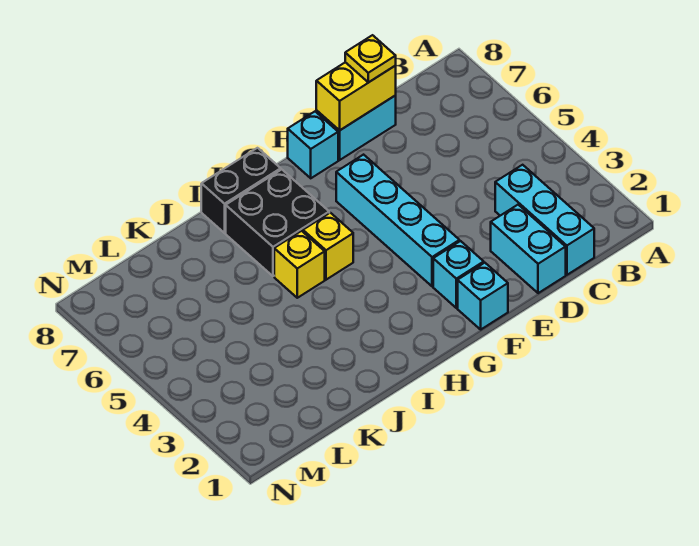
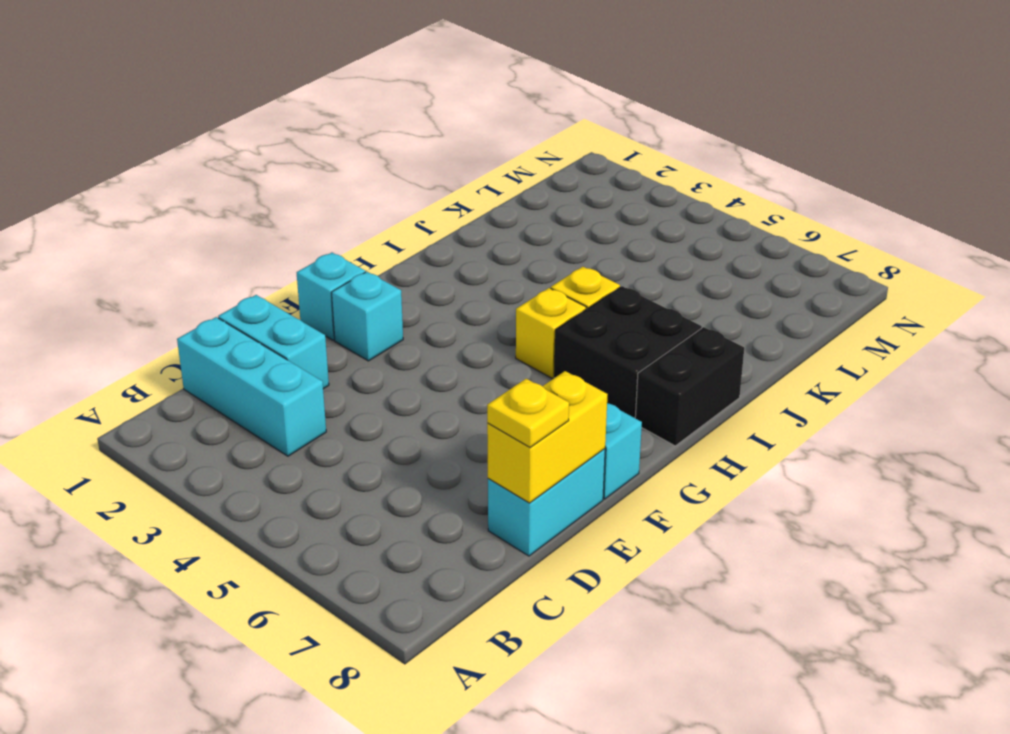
cyan 1x4 brick [336,155,459,286] -> none

